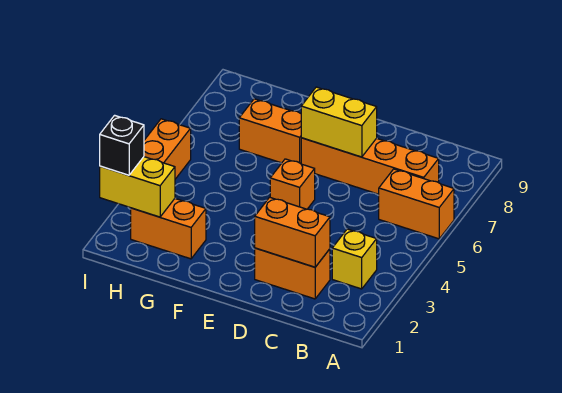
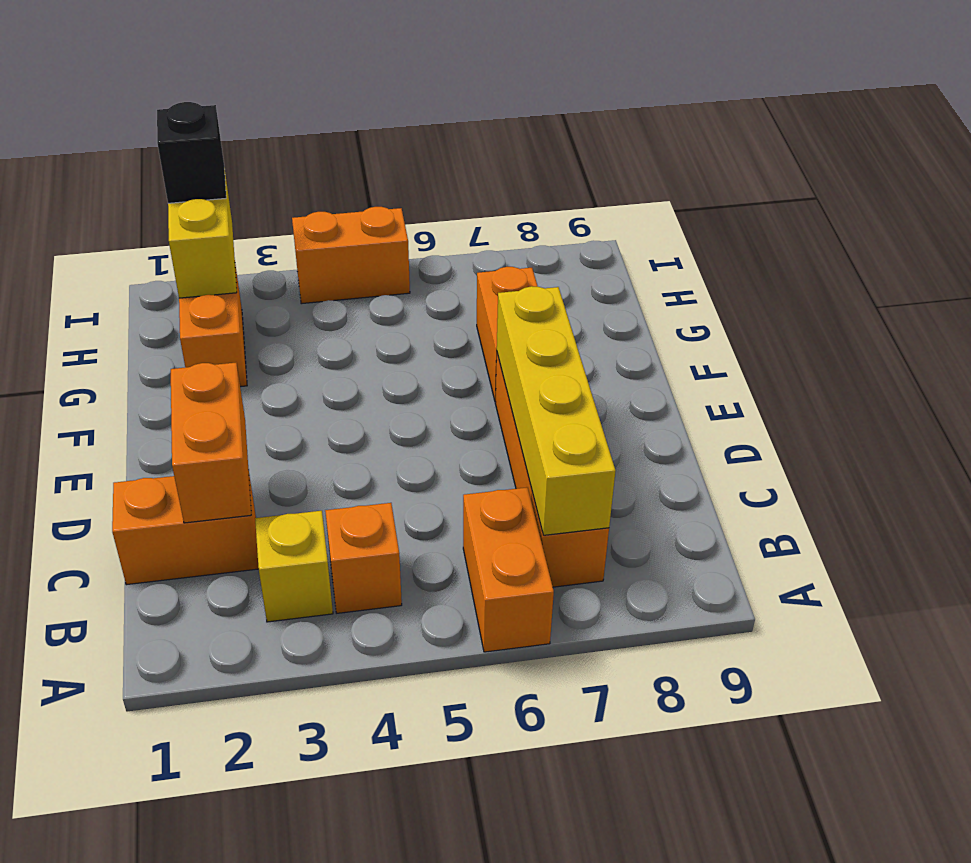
orange 1x2 brick [255,248,330,299] -> orange 1x2 brick turned to [112,475,259,585]
yellow 1x2 brick [301,87,377,157] -> yellow 1x4 brick [497,286,615,535]
orange 1x1 brick [270,159,315,209] -> orange 1x1 brick moved to [325,503,402,613]

